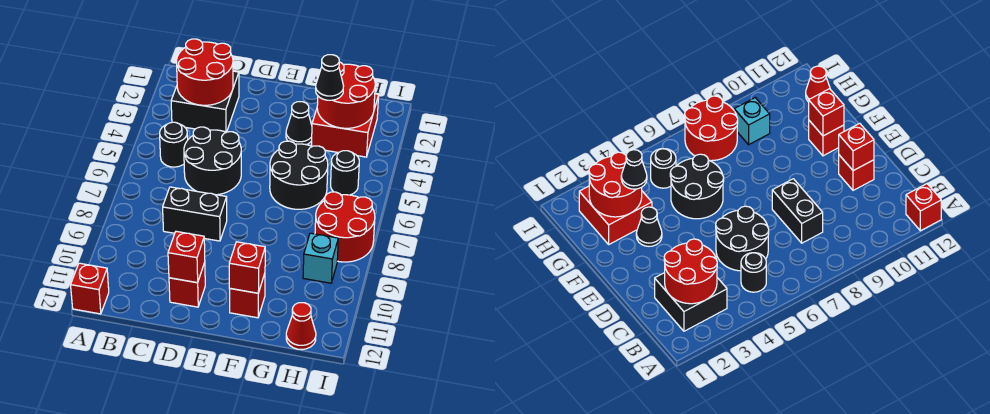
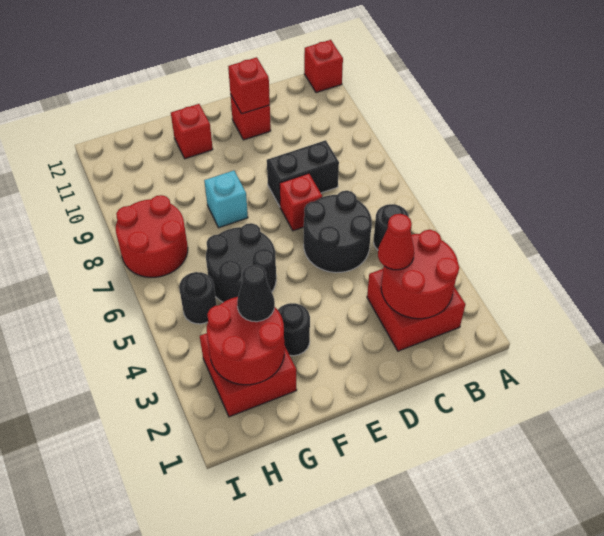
black 2x2 brick [171,71,239,132] -> red 2x2 brick [367,269,465,351]
black 1x1 cone [286,102,312,145] -> black 1x1 round brick [278,303,310,356]
red 1x1 brick [229,242,265,293] -> red 1x1 brick moved to [280,173,322,231]
cyan 1x1 brick [303,233,338,283] -> cyan 1x1 brick moved to [204,171,248,228]
red 1x1 cone [286,303,316,350] -> red 1x1 cone moved to [378,214,414,270]

